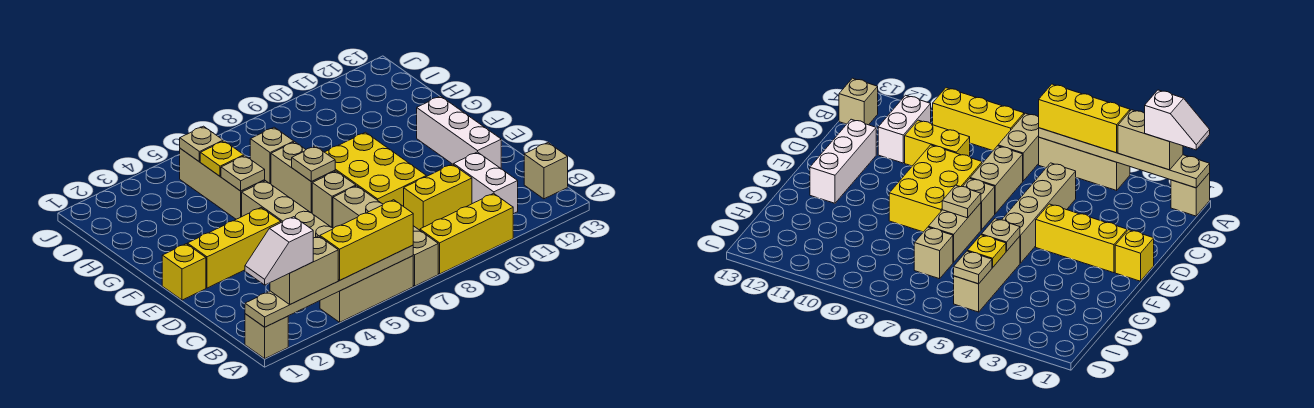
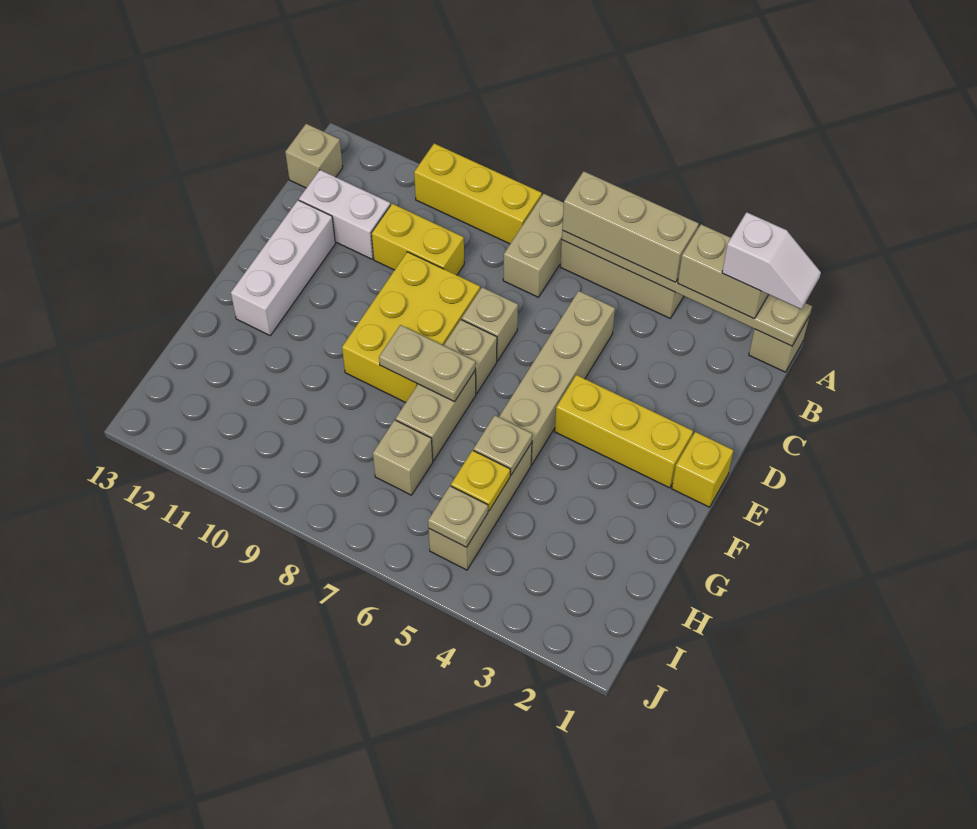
yellow 1x3 brick [320,200,413,280] -> tan 1x3 brick [562,171,699,282]
white 1x2 brick [454,152,518,214] -> white 1x2 brick turned to [299,170,390,259]
tan 1x2 brick [333,186,383,228] -> tan 1x1 brick [462,287,518,361]
tan 1x1 plate [292,146,335,182] -> tan 1x2 plate [379,325,475,402]

